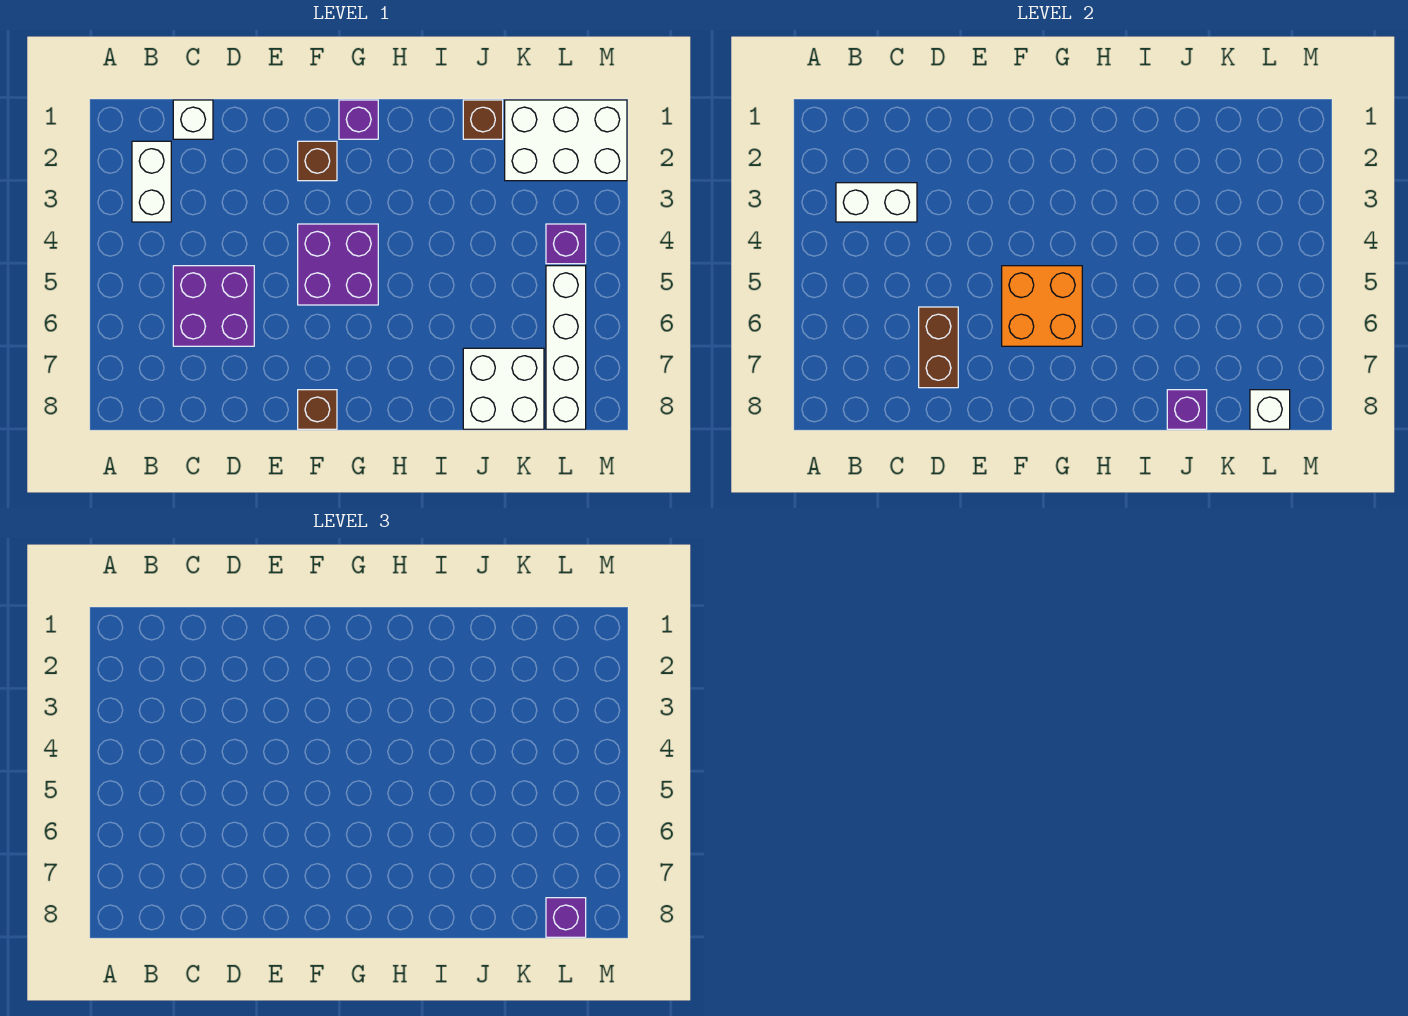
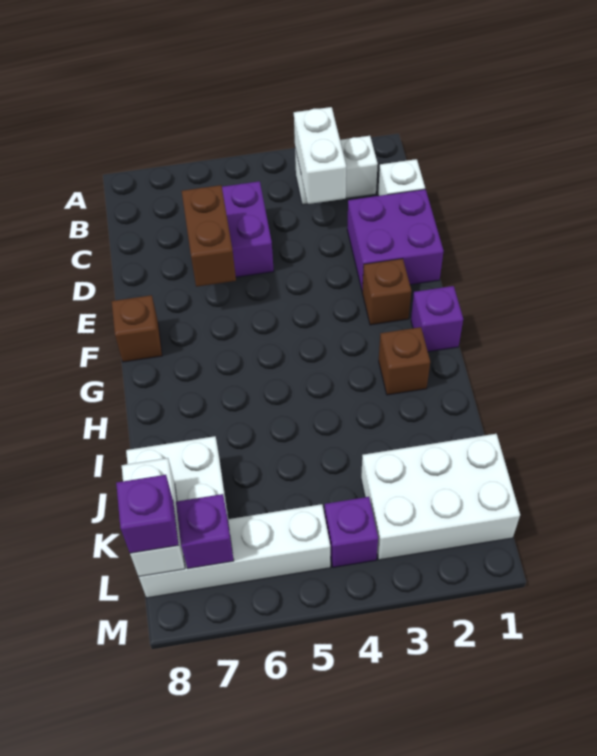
brown 1x2 brick [919,307,958,388] -> brown 1x2 brick turned to [182,185,236,287]
purple 2x2 brick [298,224,378,305] -> purple 2x2 brick moved to [347,189,444,291]
orange 2x2 brick [1002,266,1082,346] -> none
brown 1x1 brick [463,100,503,139] -> brown 1x1 brick moved to [379,327,430,395]
purple 1x1 brick [1167,390,1207,429] -> purple 1x1 brick moved to [176,494,234,569]
white 2x3 brick [505,100,627,181] -> white 2x3 brick turned to [361,434,520,560]
white 1x1 brick [1250,390,1290,429] -> white 1x2 brick [122,458,185,577]

